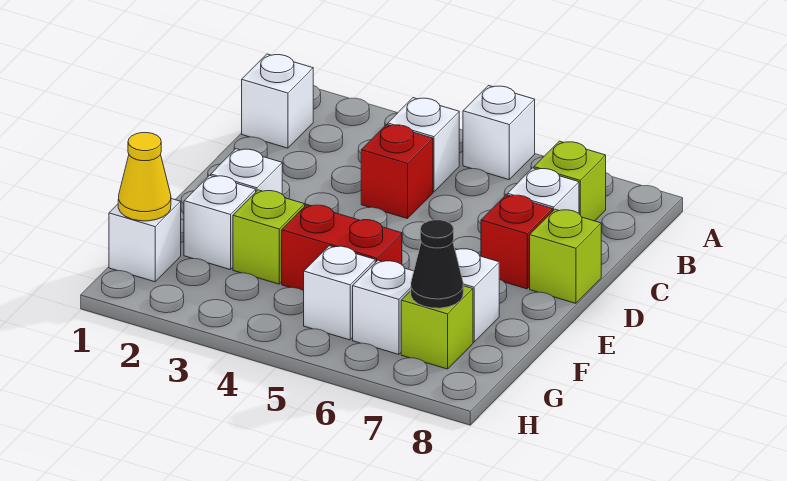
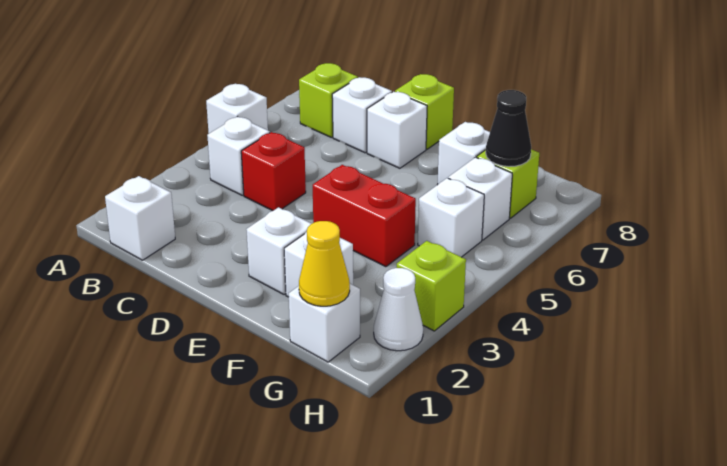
red 1x1 brick [481,195,553,289] -> white 1x1 brick [367,92,427,168]
lime 1x1 brick [233,190,305,284] -> lime 1x1 brick moved to [397,241,466,331]
red 1x2 brick [282,205,402,291] -> red 1x2 brick turned to [313,165,416,267]
none -> white 1x1 cone [374,268,423,351]

